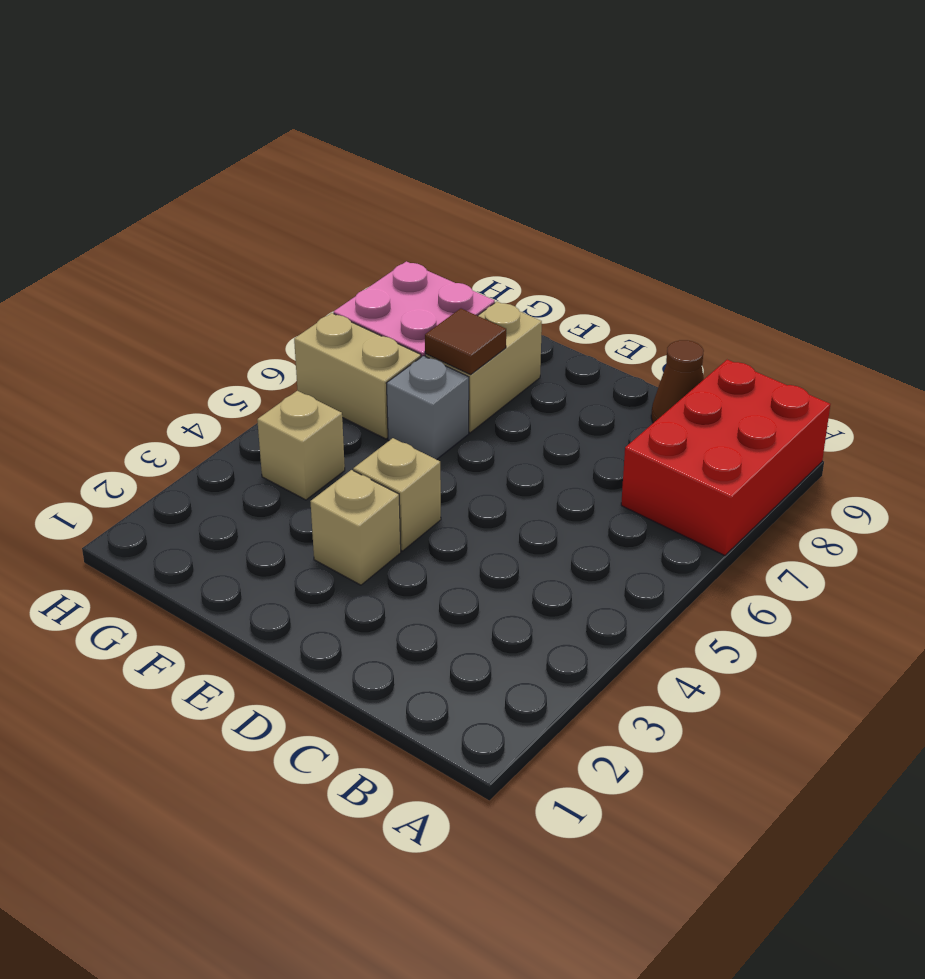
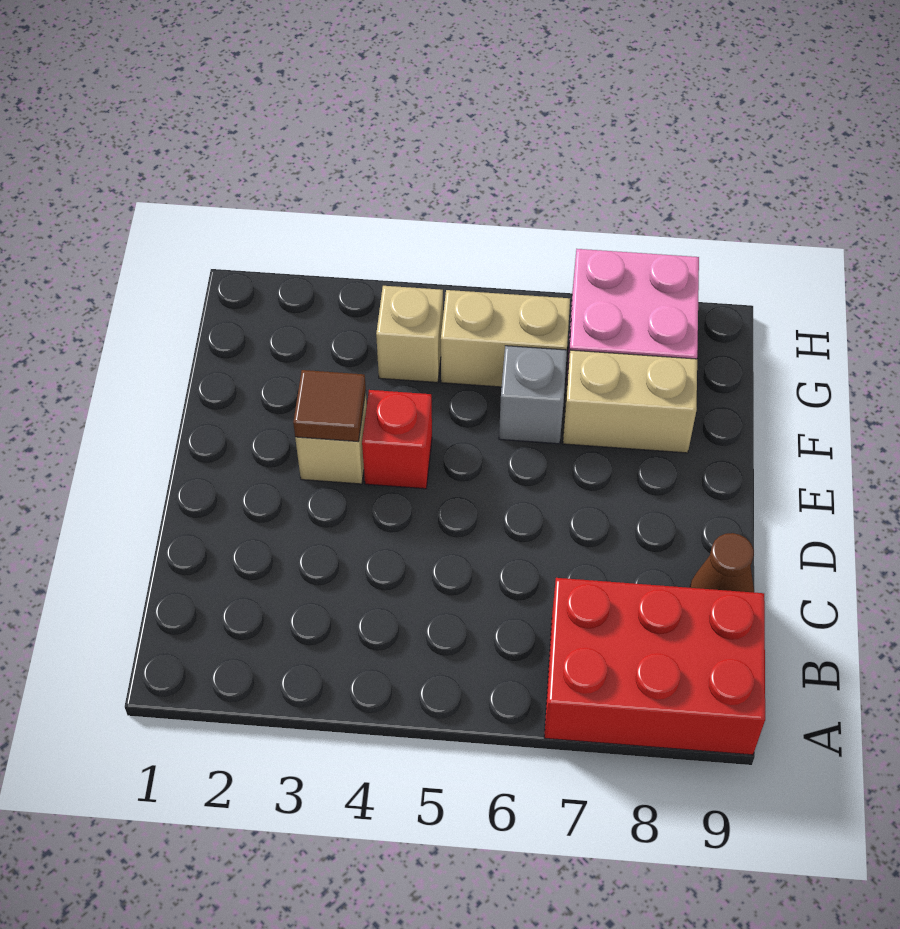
tan 1x1 brick [353,438,441,551] -> red 1x1 brick [362,390,432,489]
brown 1x1 tile [425,309,506,375] -> brown 1x1 tile moved to [293,370,366,442]
tan 1x2 brick [294,313,421,439] -> tan 1x2 brick turned to [441,290,570,387]

